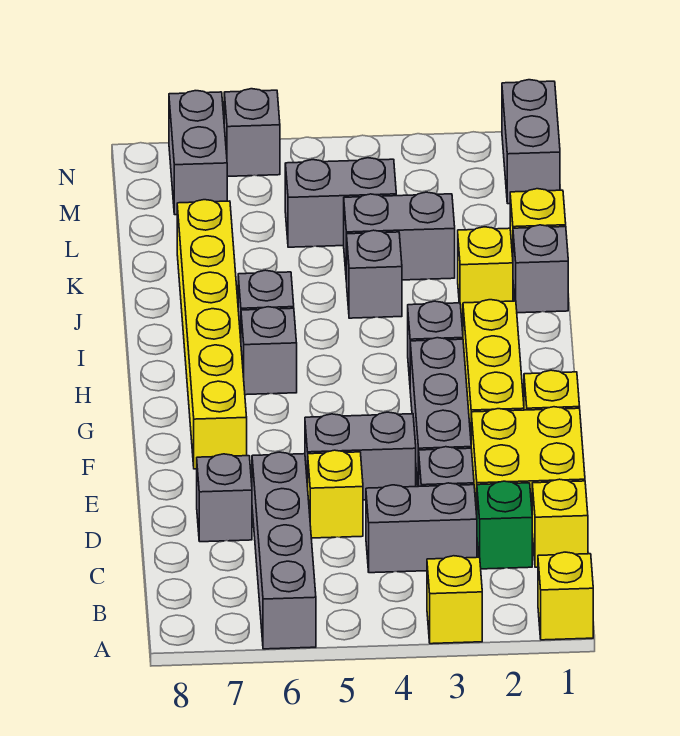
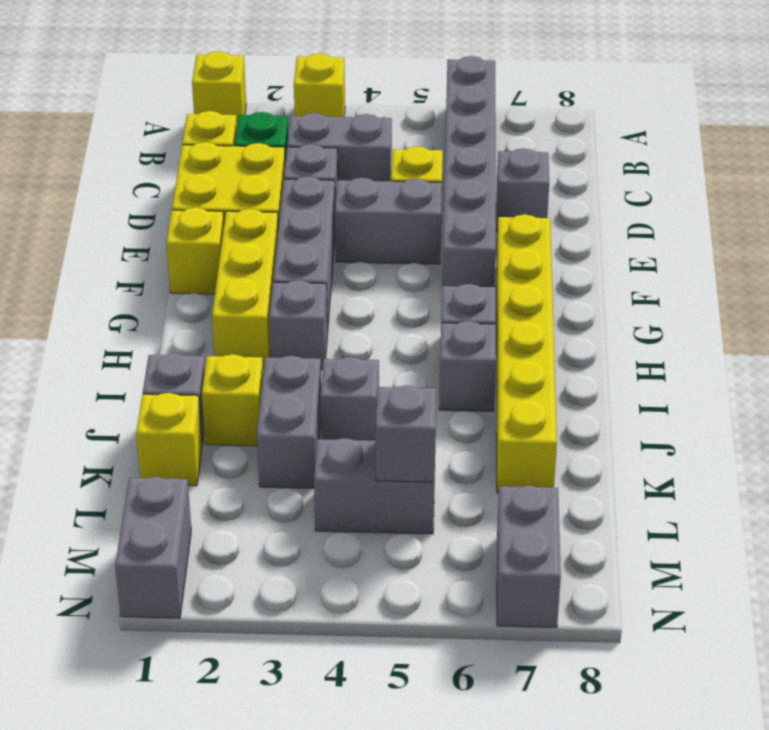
grey 1x4 brick [252,452,316,649] -> grey 1x6 brick [442,56,496,287]
grey 1x2 brick [344,192,455,282] -> grey 1x2 brick turned to [257,356,321,488]
grey 1x1 brick [224,89,280,176] -> grey 1x1 brick moved to [375,385,436,482]

